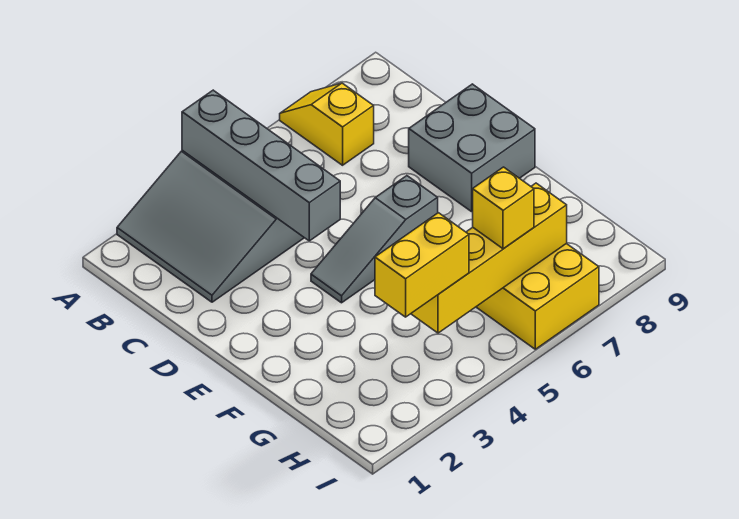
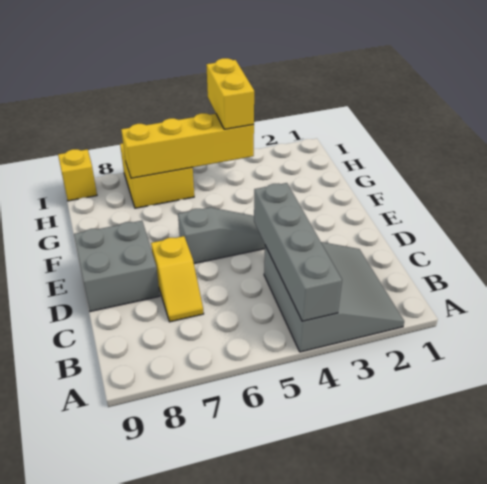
yellow 1x2 slope [280,83,374,165] -> yellow 1x2 slope moved to [151,236,204,322]
yellow 1x2 brick [375,213,469,317] -> yellow 1x2 brick turned to [206,58,254,129]
yellow 1x1 brick [473,167,534,249] -> yellow 1x1 brick moved to [58,149,97,201]

